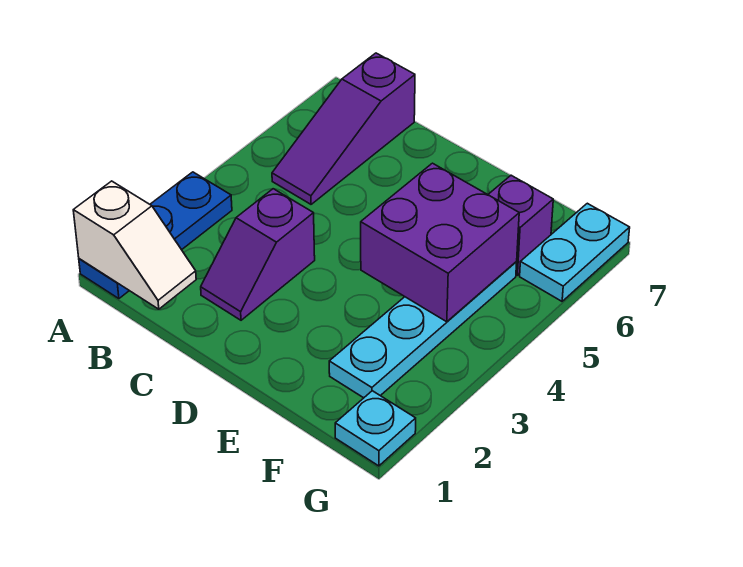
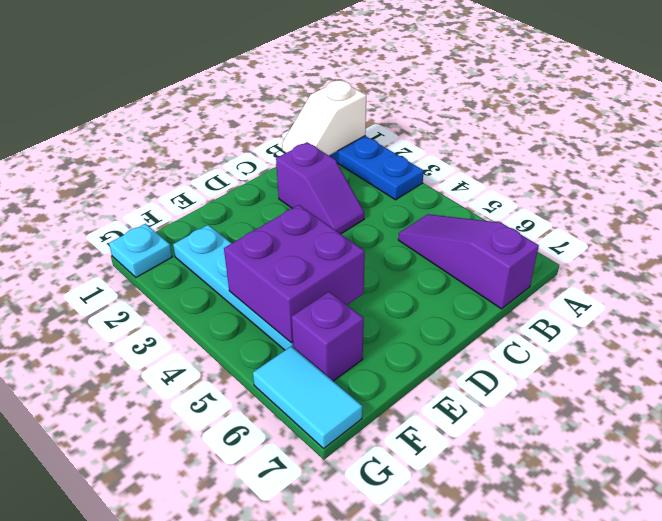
purple 1x2 slope [201,189,315,320] -> purple 1x2 slope turned to [276,142,364,234]
cyan 1x2 plate [520,203,630,301] -> cyan 1x2 tile [253,346,362,448]

